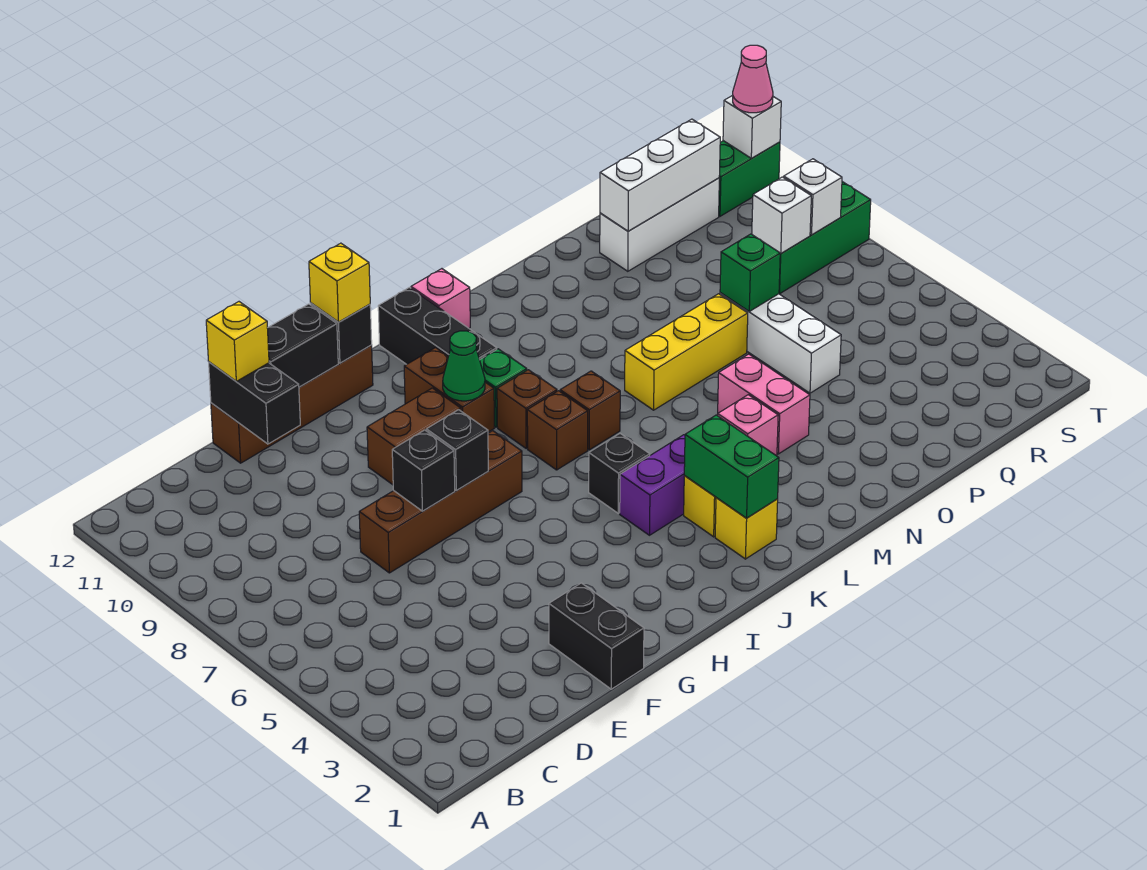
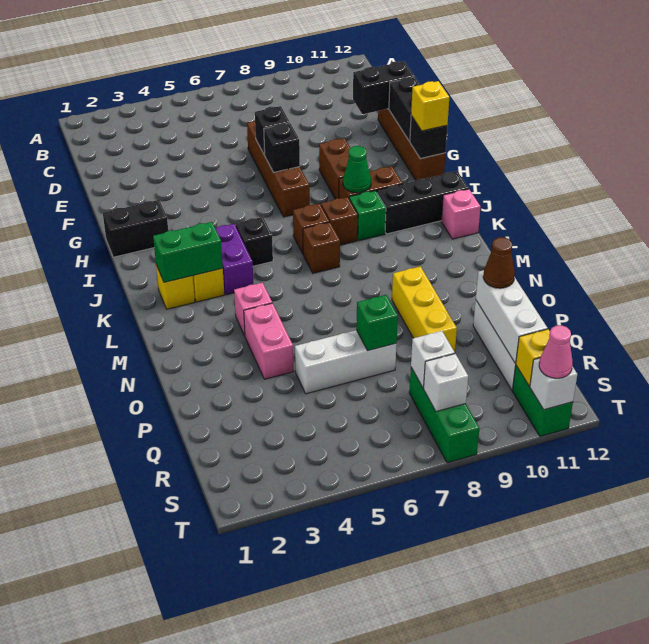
yellow 1x1 brick [206,302,269,381] -> yellow 1x1 brick moved to [516,329,550,386]
black 1x2 brick [549,583,644,689] -> black 1x2 brick moved to [103,200,168,257]
yellow 1x3 brick [625,294,748,410] -> yellow 1x3 brick moved to [392,266,457,352]
pink 1x2 brick [718,354,810,454] -> pink 1x2 brick turned to [244,303,294,379]
none -> brown 1x1 cone [483,237,515,288]

